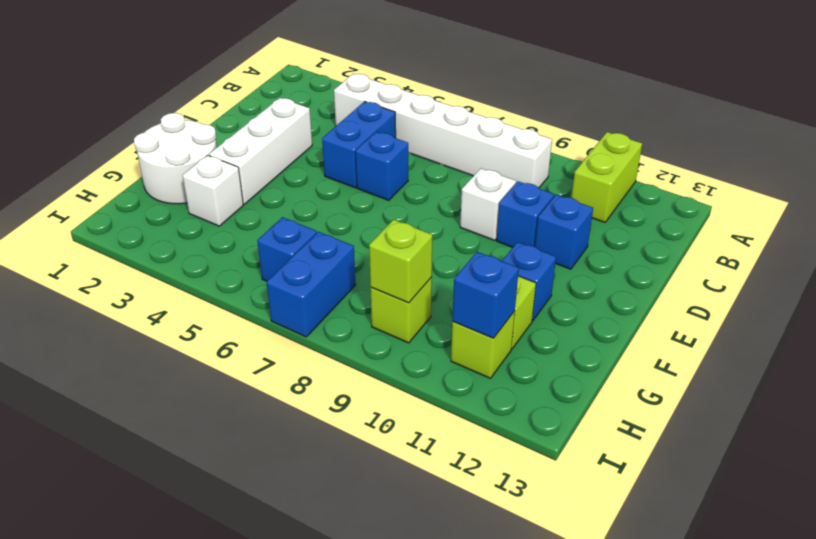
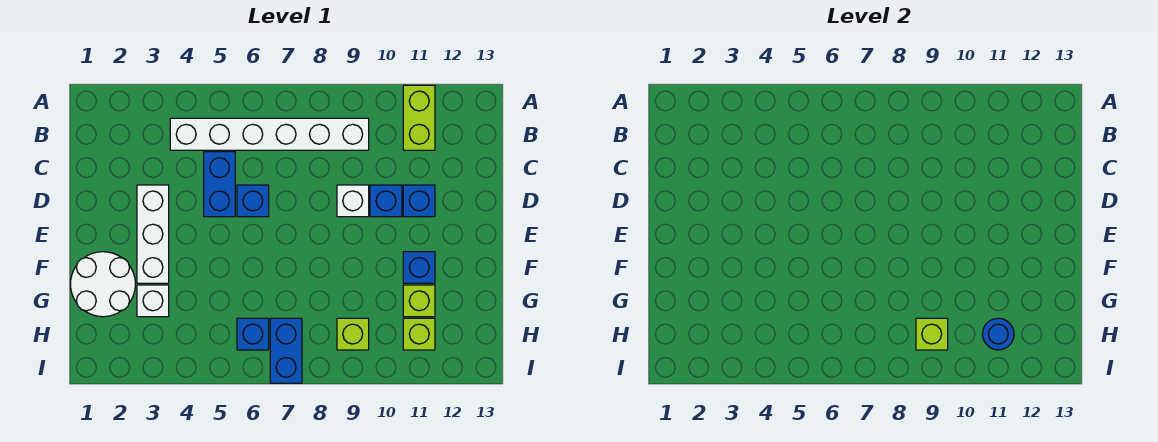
blue 1x1 brick [452,252,519,338] -> blue 1x1 round brick [983,318,1014,350]

